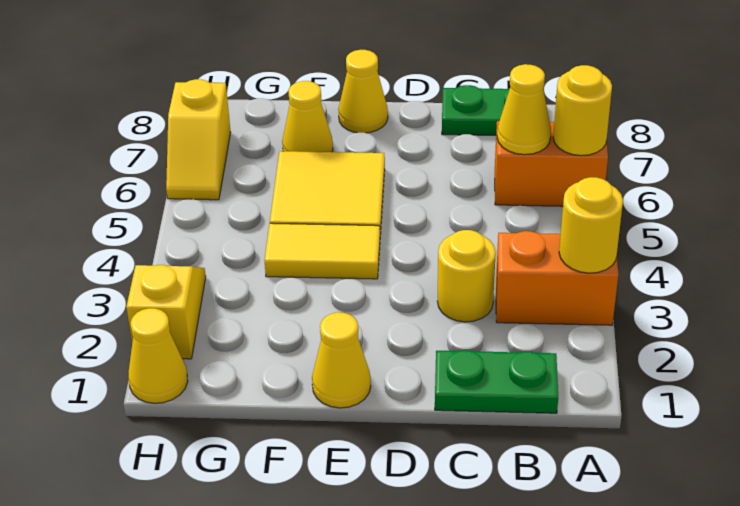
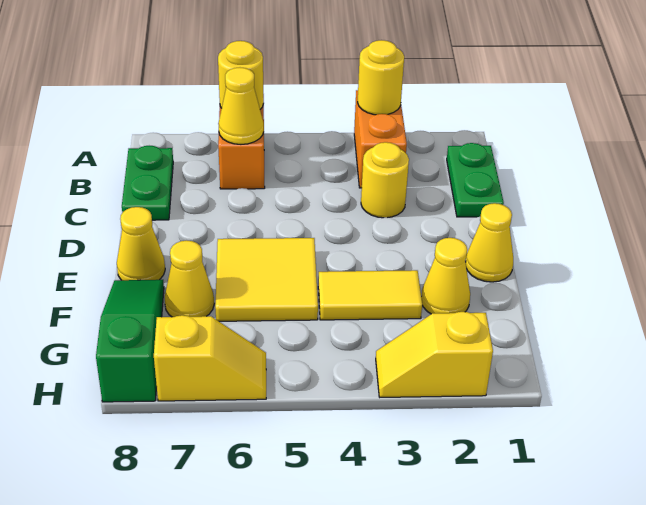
yellow 1x2 tile [265,223,380,279] -> yellow 1x2 tile turned to [318,270,422,320]
none -> green 1x3 slope [96,280,164,402]
yellow 1x1 cone [128,308,188,403] -> yellow 1x1 cone moved to [421,238,470,314]

